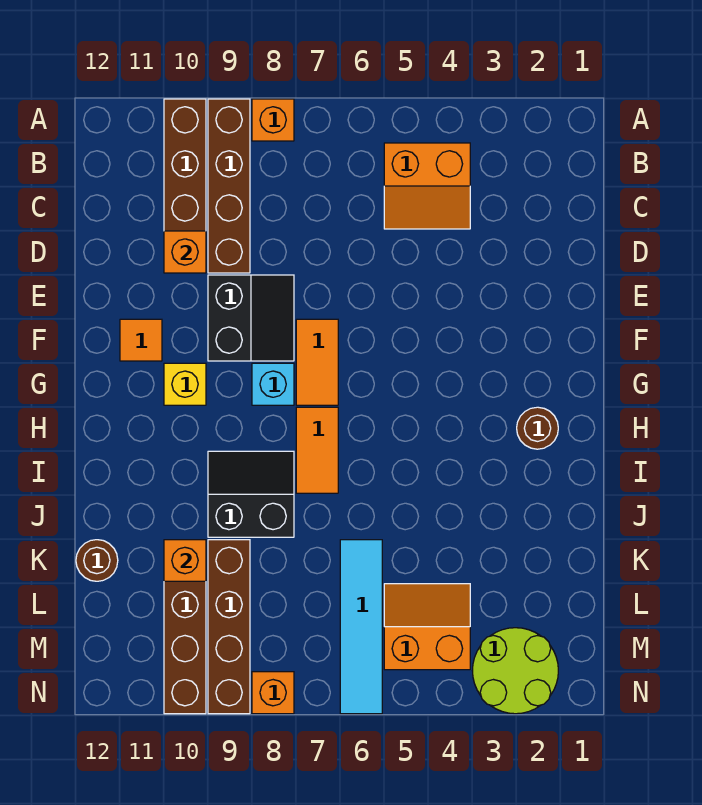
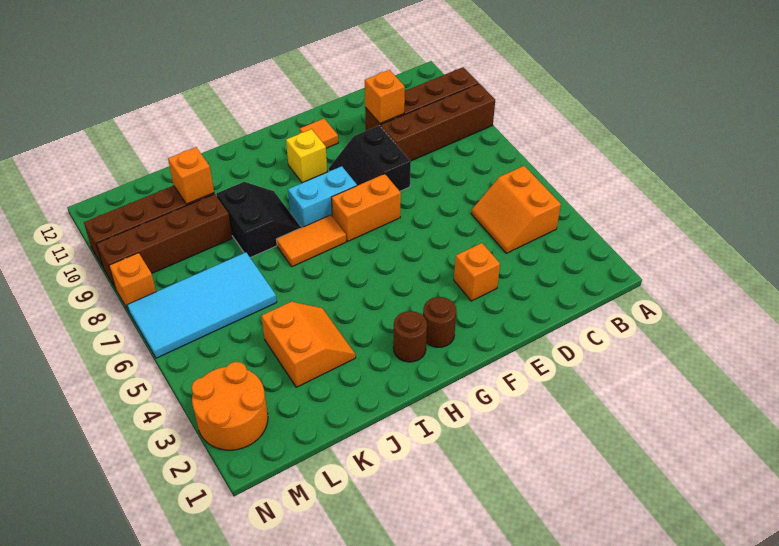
orange 1x1 brick [252,99,294,141] -> orange 1x1 brick moved to [454,243,500,301]
black 2x2 slope [208,275,294,361] -> black 2x2 slope turned to [329,125,411,191]
orange 1x2 tile [296,319,338,405] -> orange 1x2 brick [331,174,401,241]
cyan 1x1 brick [252,363,294,405] -> cyan 1x2 brick [288,166,357,228]
cyan 1x4 tile [340,540,382,714] -> cyan 2x4 tile [127,253,277,358]
brown 1x1 round brick [76,540,118,581] -> brown 1x1 round brick moved to [423,297,456,347]
orange 2x2 slope [384,584,470,670] -> orange 2x2 slope moved to [261,302,356,387]
lime 2x2 round brick [472,628,558,714] -> orange 2x2 round brick [191,362,268,450]

